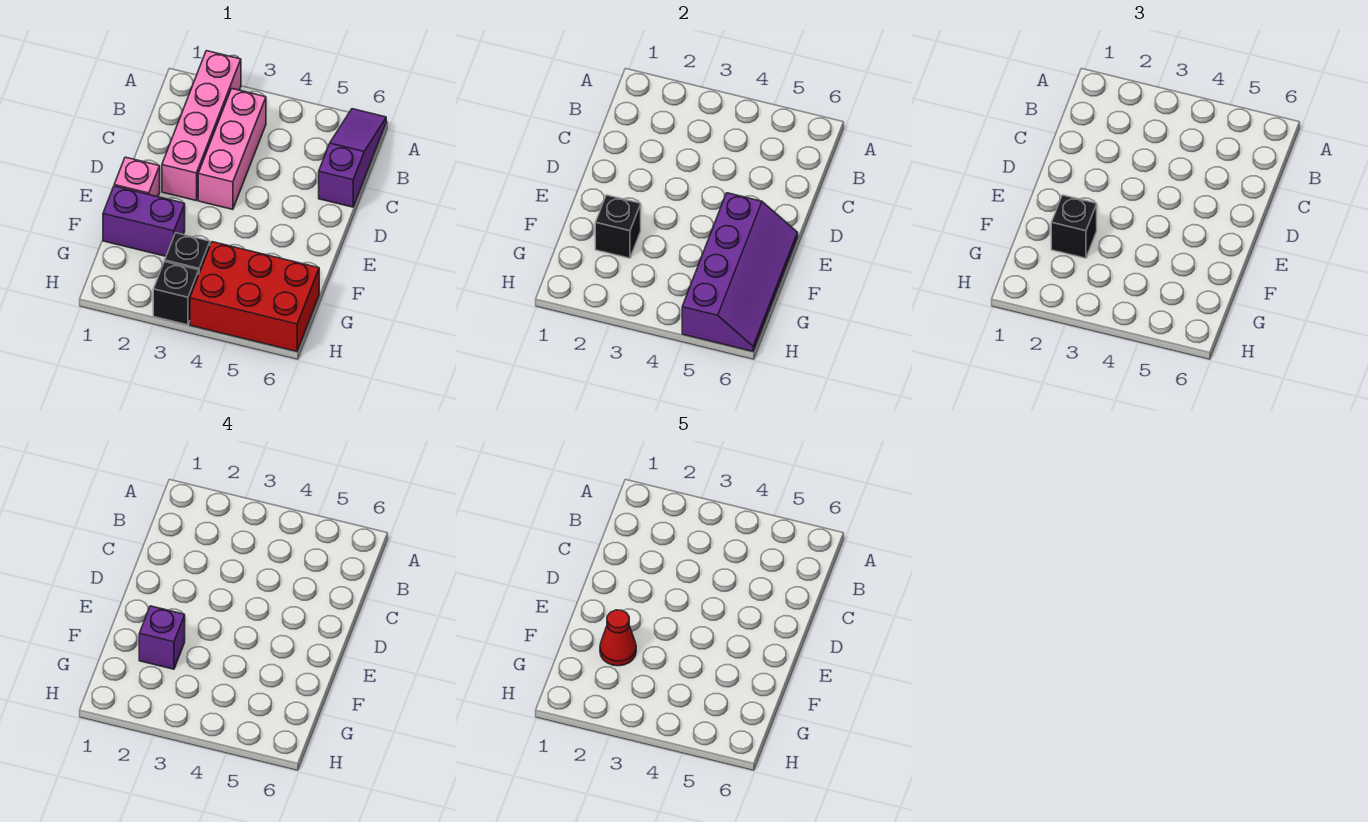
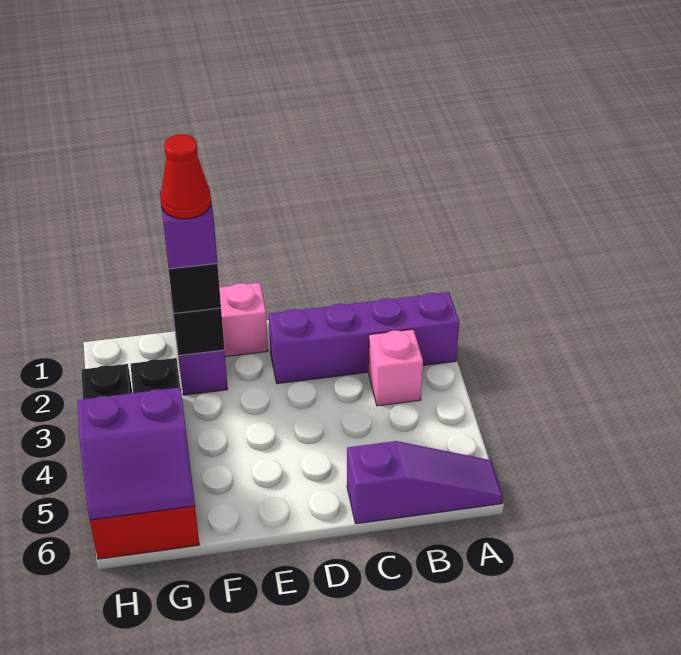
pink 1x4 brick [162,51,241,200] -> purple 1x4 brick [269,292,459,384]
pink 1x3 brick [198,89,266,209] -> pink 1x1 brick [369,329,423,406]
purple 2x4 slope [682,193,798,351] -> purple 2x2 slope [77,387,195,520]

